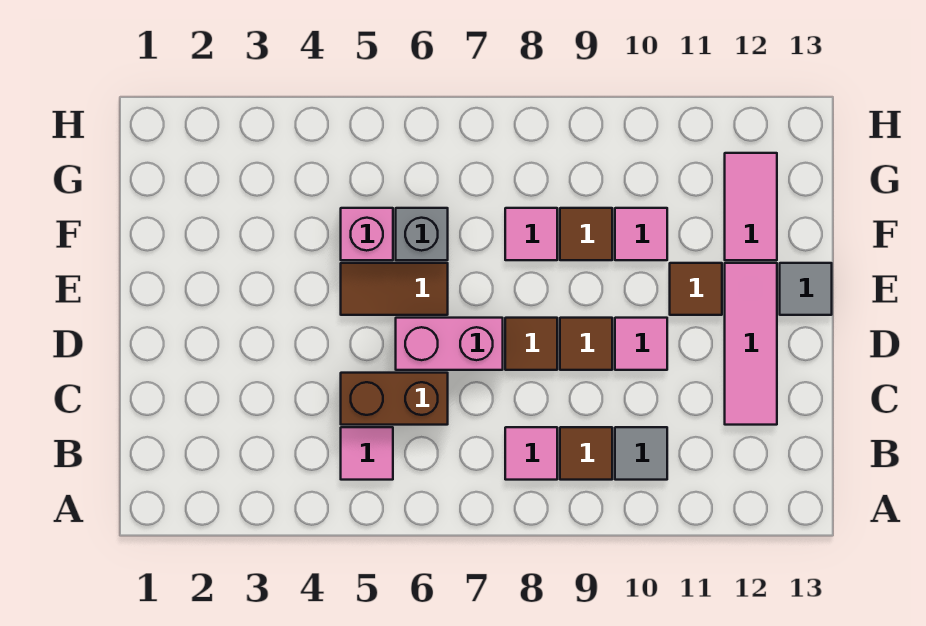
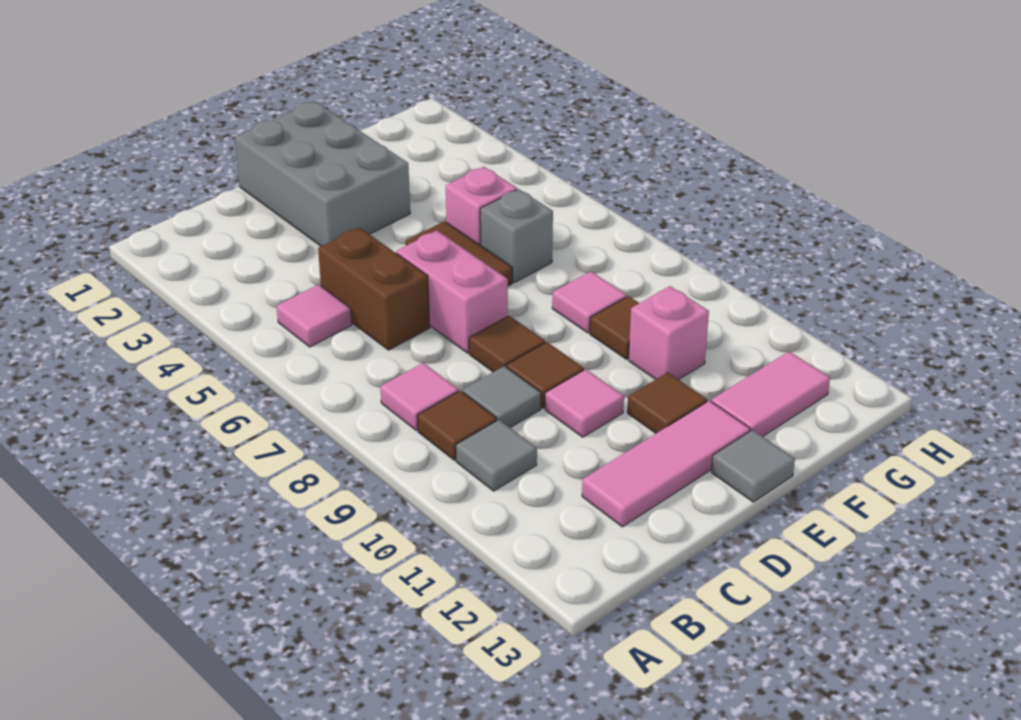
none -> grey 1x1 tile [463,366,541,428]
none -> grey 2x3 brick [235,101,410,246]
pink 1x1 tile [615,208,667,260] -> pink 1x1 brick [629,286,709,380]

